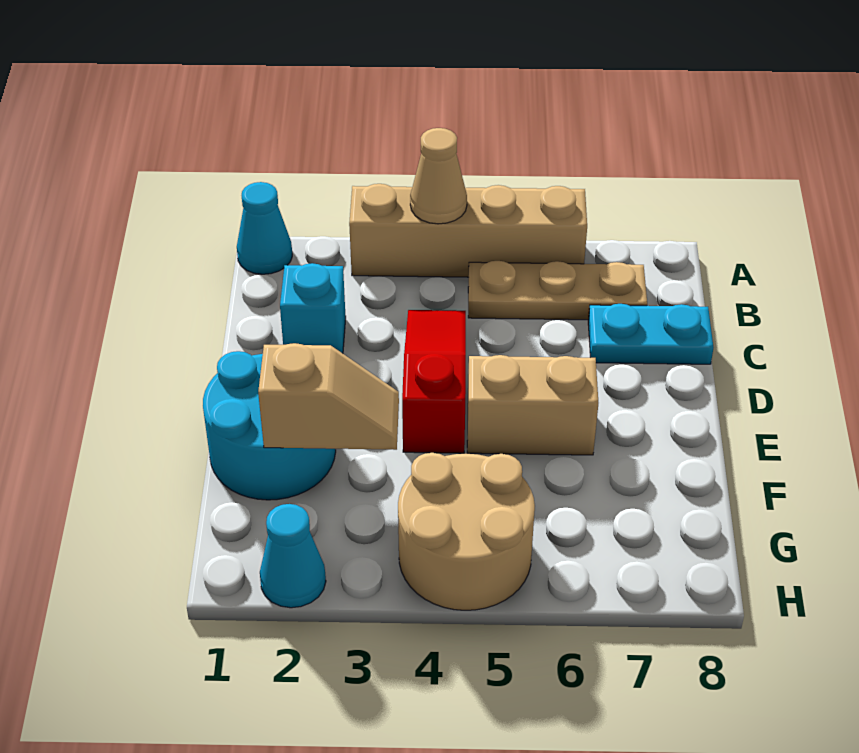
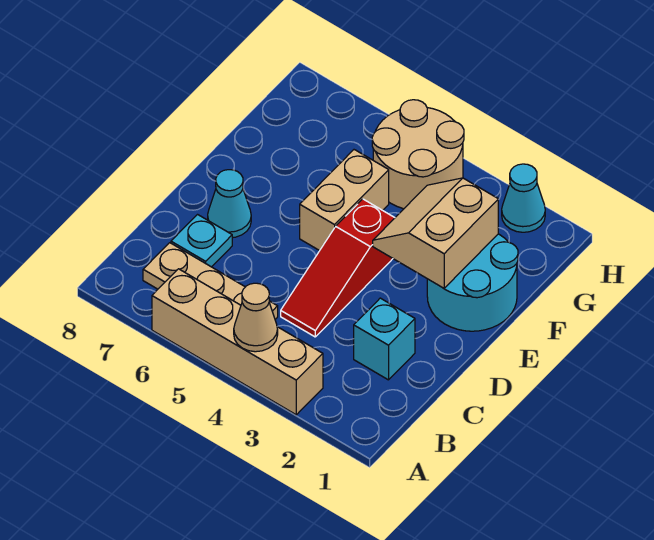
cyan 1x1 cone [237,182,292,274] -> cyan 1x1 cone moved to [208,170,251,238]
cyan 1x2 plate [588,304,713,364] -> cyan 1x1 plate [171,215,232,267]
tan 1x2 brick [467,355,598,455] -> tan 1x2 brick turned to [300,150,389,251]
tan 1x2 slope [258,343,399,450] -> tan 2x2 slope [373,178,498,288]

